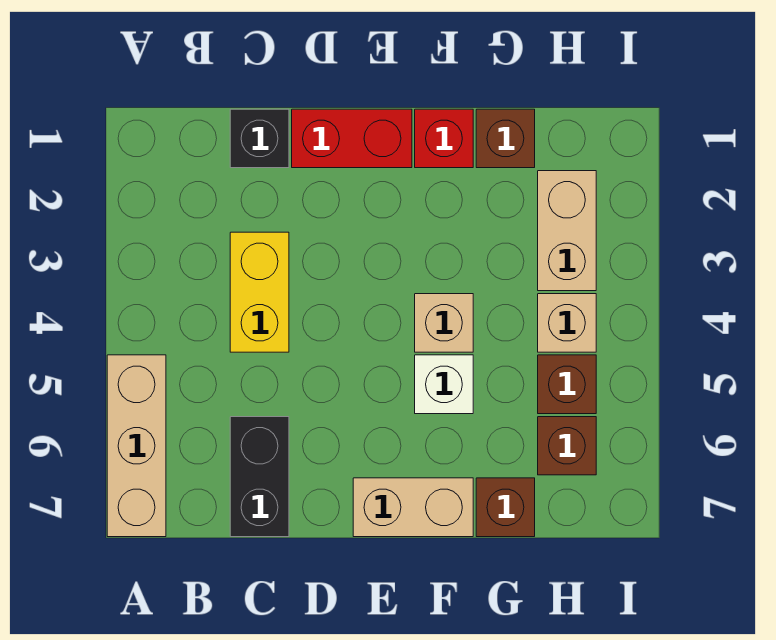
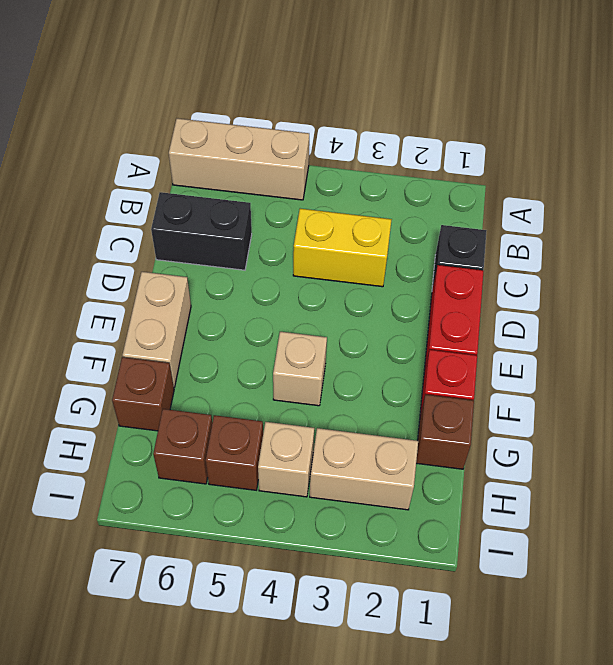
white 1x1 brick [415,355,473,414] -> none

